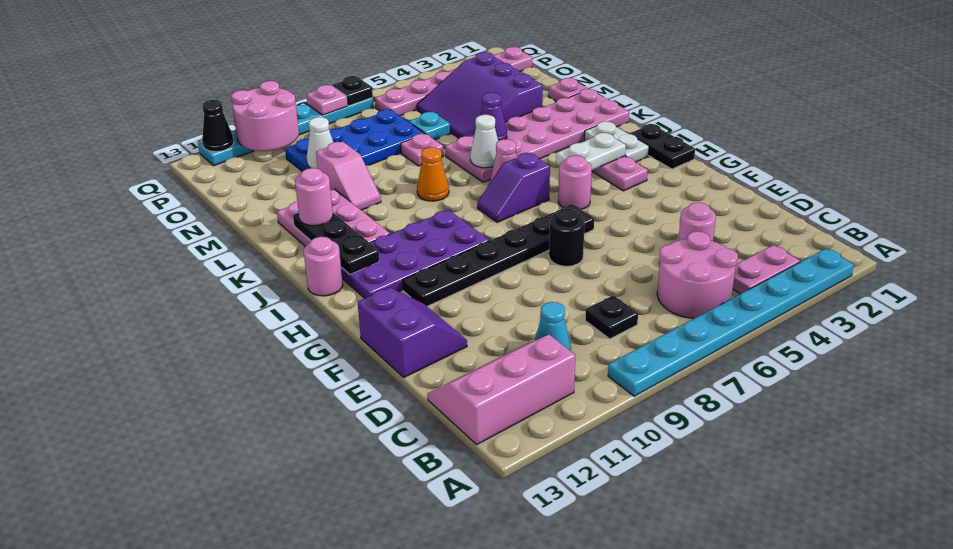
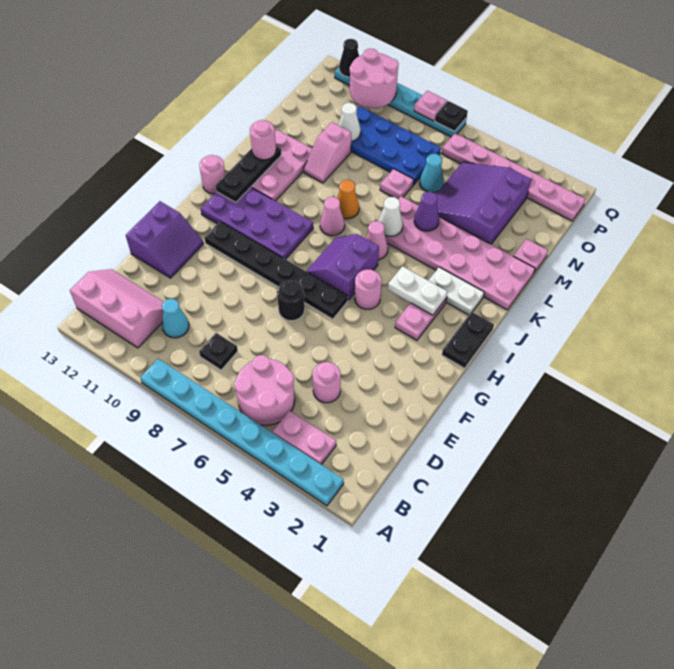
white 1x2 plate [584,122,649,162] -> white 1x2 plate turned to [428,267,484,315]
purple 1x2 slope [477,152,550,222] -> purple 2x2 slope [306,234,379,300]
none -> pink 1x1 cone [320,197,345,236]
cyan 1x1 plate [409,112,450,140] -> cyan 1x1 cone [420,154,444,192]

